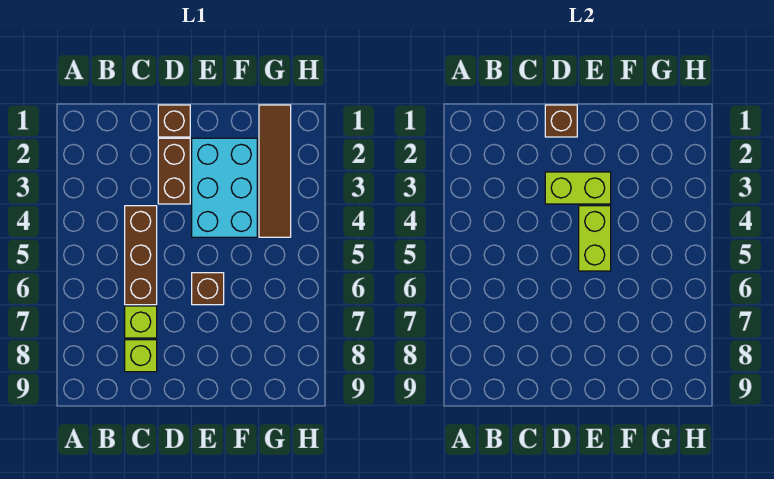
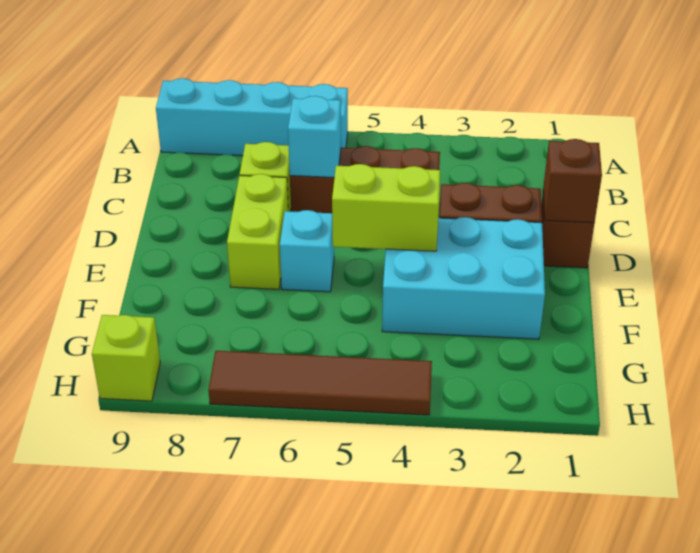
none -> cyan 1x4 brick [156,78,348,156]
none -> cyan 1x1 brick [288,96,341,177]
lime 1x1 brick [125,340,157,372] -> lime 1x1 brick moved to [92,315,160,401]
lime 1x2 brick [545,172,611,204] -> lime 1x2 brick moved to [227,174,288,289]
brown 1x1 brick [192,273,224,305] -> cyan 1x1 brick [280,210,334,292]
brown 1x4 tile [259,105,291,237] -> brown 1x4 tile moved to [208,351,432,415]

